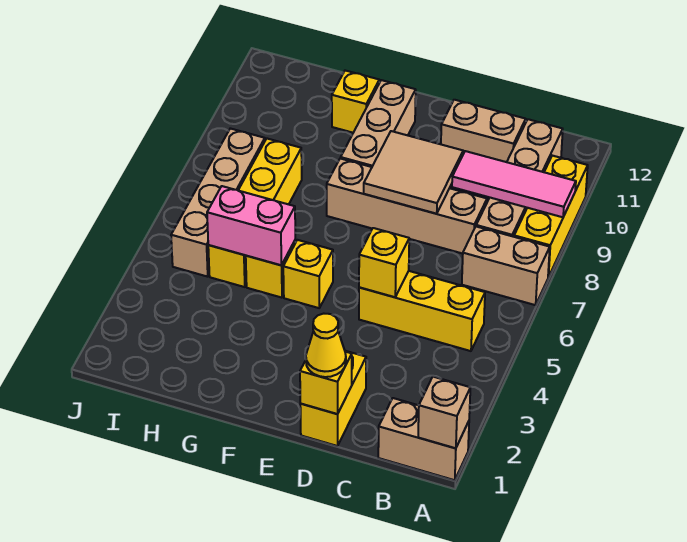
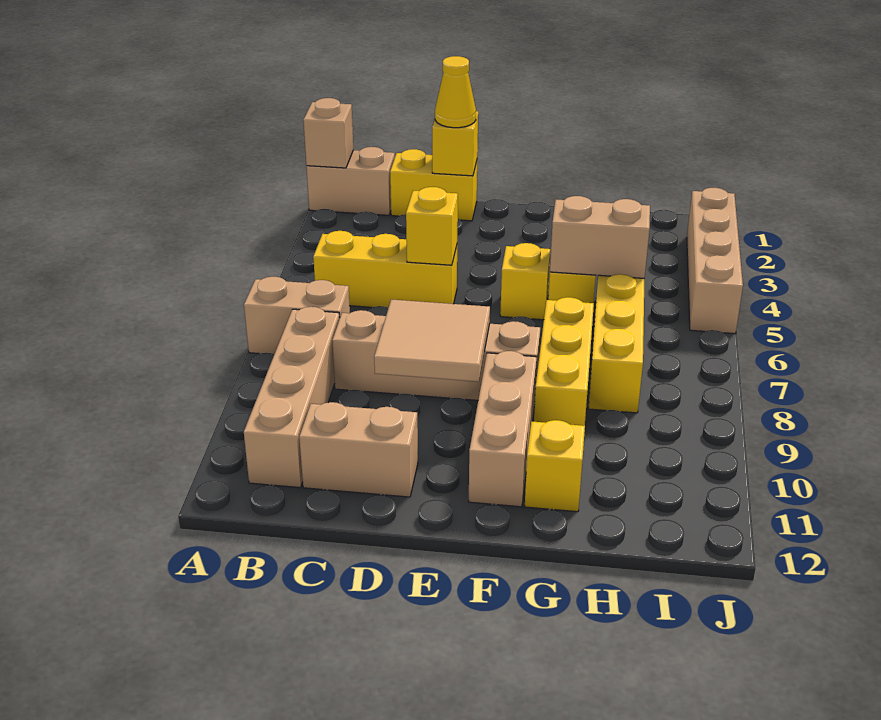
yellow 1x3 brick [514,156,588,277] -> yellow 1x3 brick moved to [534,297,594,426]
pink 1x3 tile [452,151,576,217] -> none
yellow 1x2 brick [300,351,366,446] -> yellow 1x2 brick turned to [390,149,477,221]
pink 1x2 brick [207,186,295,265] -> tan 1x2 brick [550,196,650,278]
tan 1x4 brick [171,128,265,277] -> tan 1x4 brick moved to [687,188,743,334]

